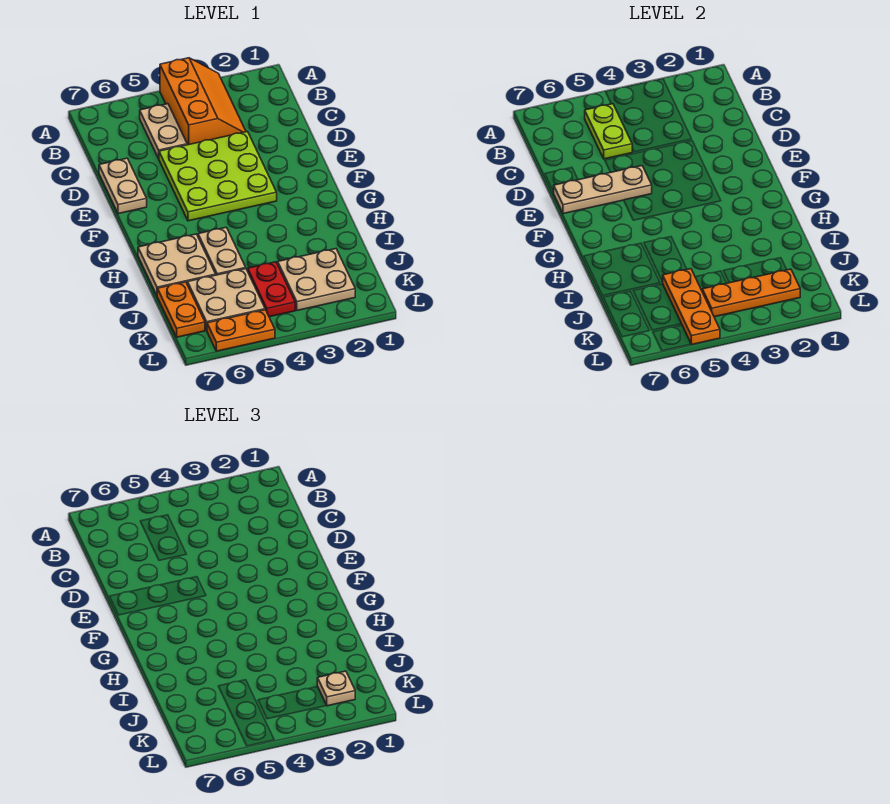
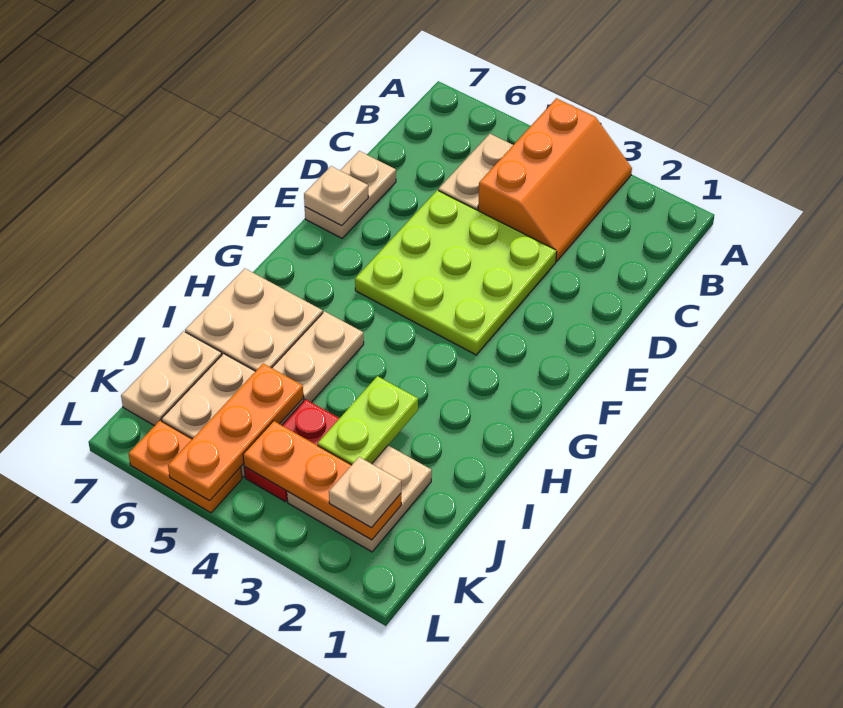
lime 1x2 plate [585,104,632,159] -> lime 1x2 plate moved to [318,376,418,465]
tan 1x3 plate [554,166,652,214] -> tan 1x1 plate [304,166,369,225]
orange 1x2 plate [157,282,205,337] -> tan 1x2 plate [121,331,222,426]

